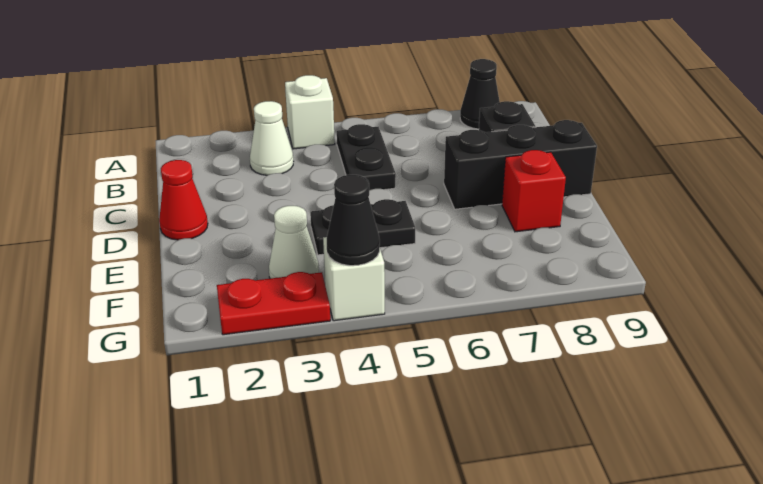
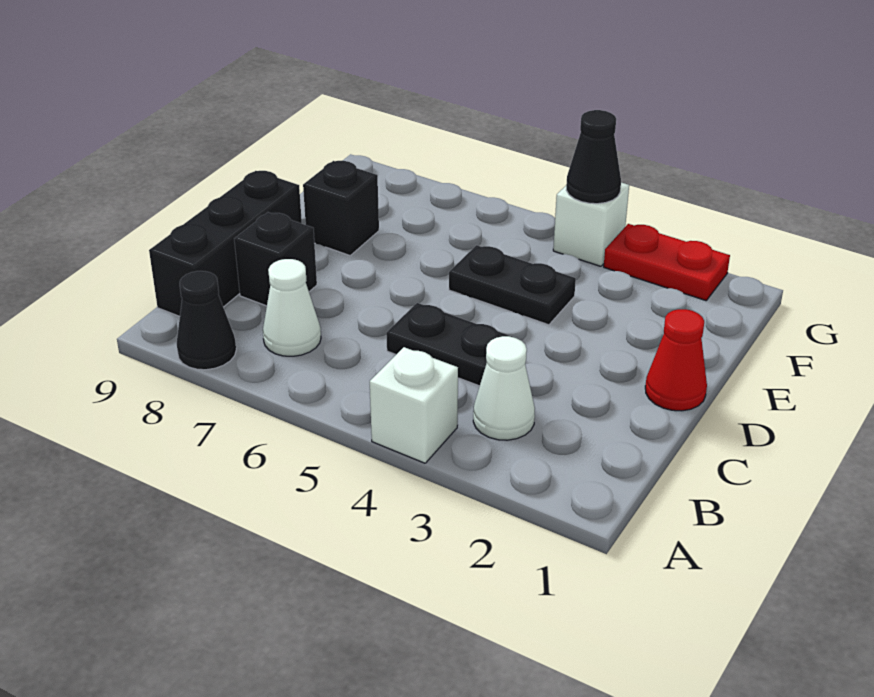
black 1x2 plate [337,124,396,190] -> black 1x2 plate turned to [386,303,520,386]
black 1x3 brick [444,120,597,209] -> black 1x3 brick turned to [149,171,302,316]
red 1x1 brick [502,150,566,232] -> black 1x1 brick [303,161,379,255]
white 1x1 cone [269,206,319,279] -> white 1x1 cone moved to [263,259,321,356]

